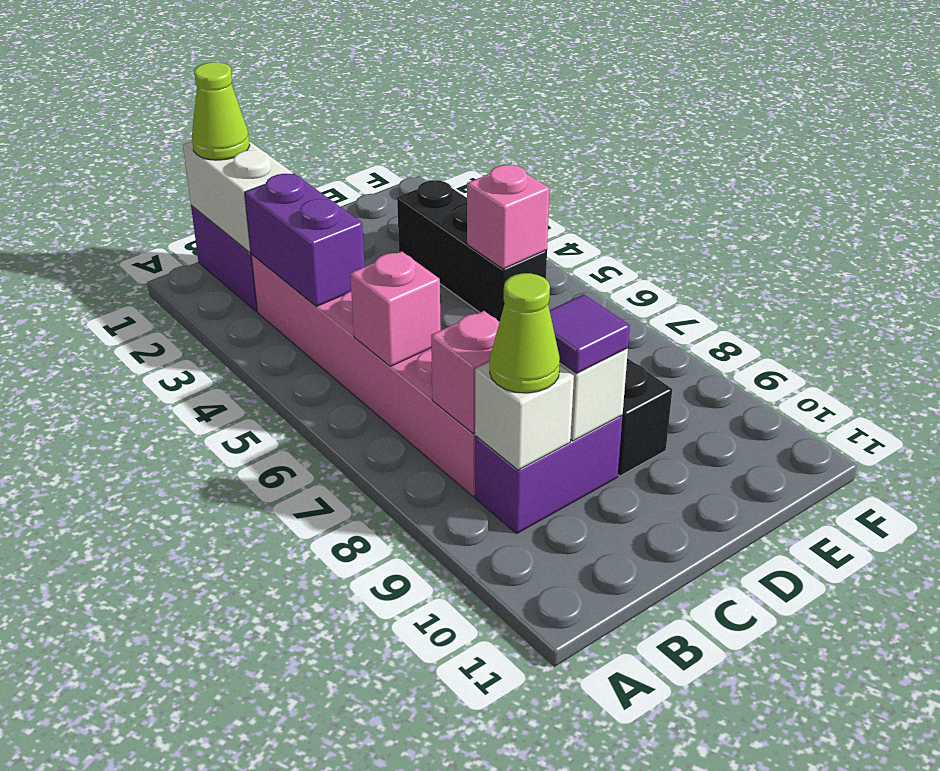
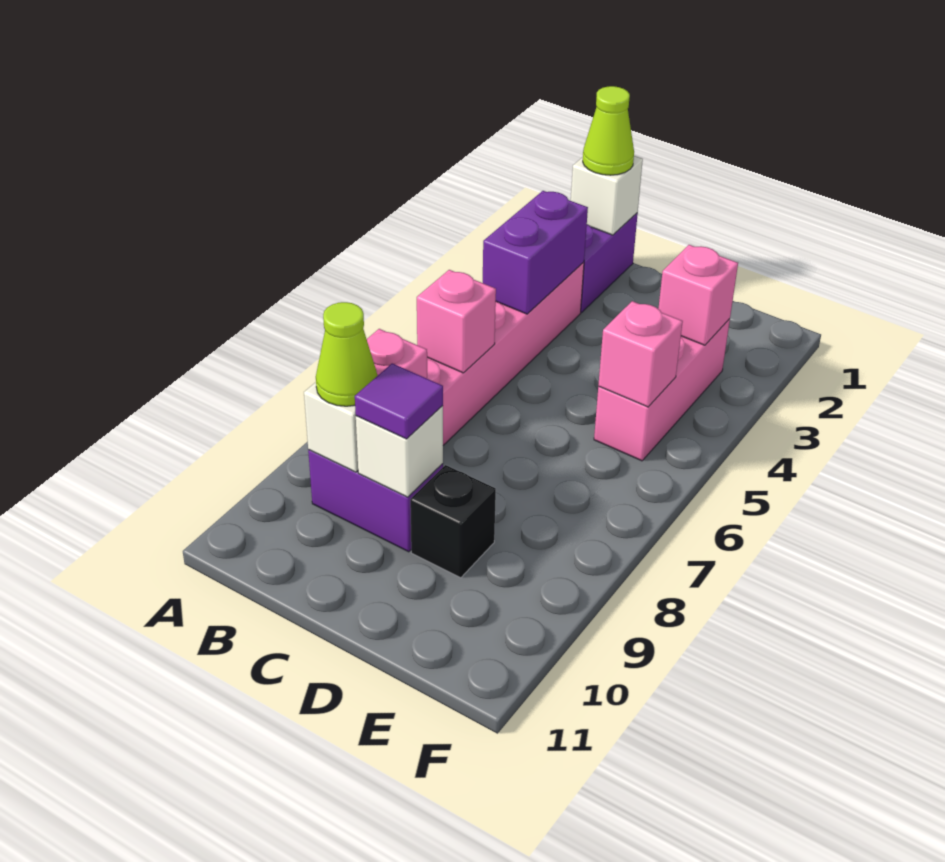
white 1x2 brick [183,141,293,252] -> white 1x1 brick [571,156,643,235]
black 1x3 brick [397,180,547,322] -> pink 1x3 brick [594,319,730,461]
none -> pink 1x1 brick [658,245,738,345]

